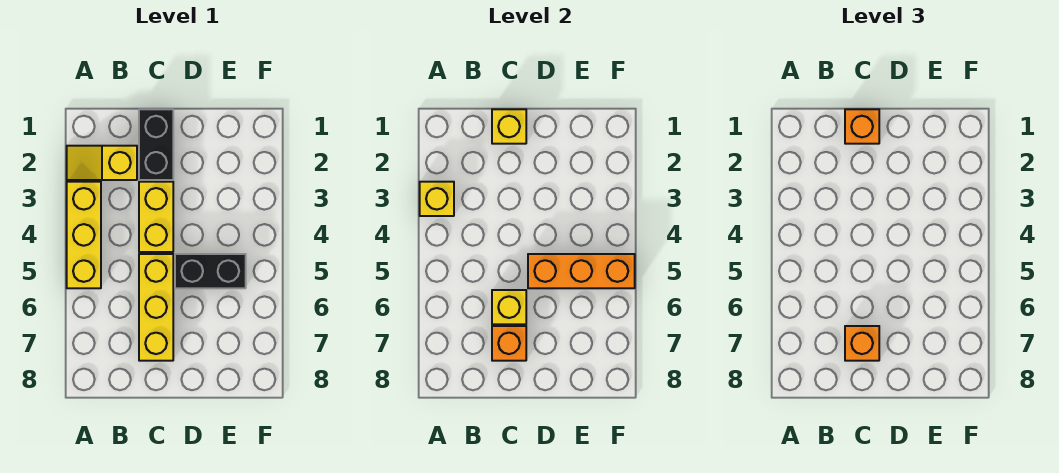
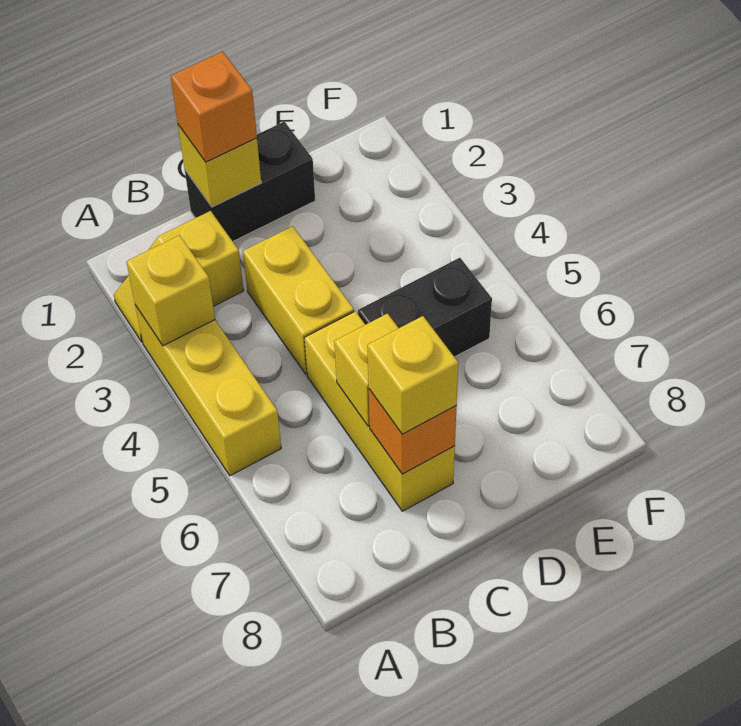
black 1x2 brick [139,109,173,180] -> black 1x2 brick turned to [185,122,315,241]
orange 1x1 brick [845,326,879,361] -> yellow 1x1 brick [367,316,458,434]
orange 1x3 brick [528,254,635,288] -> none

